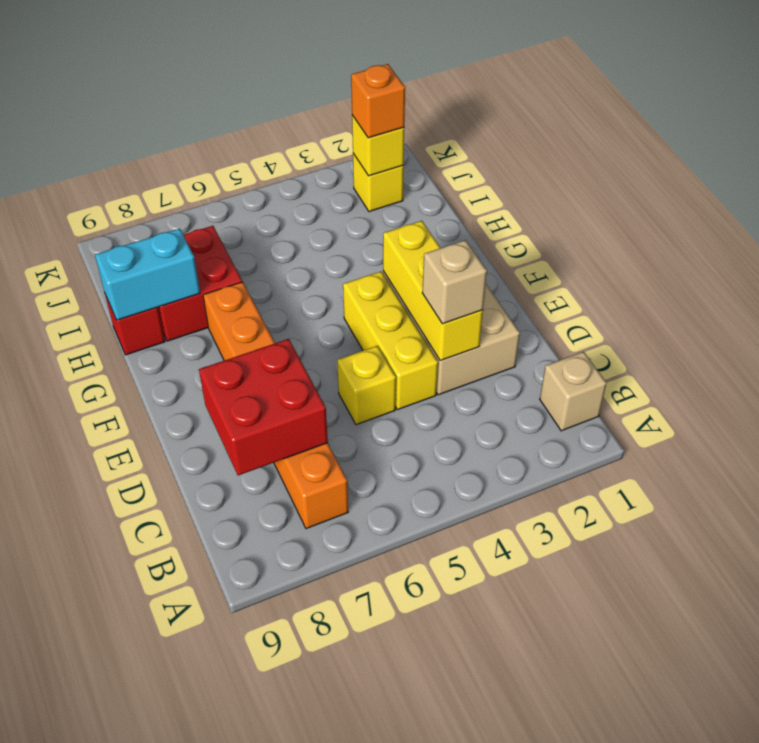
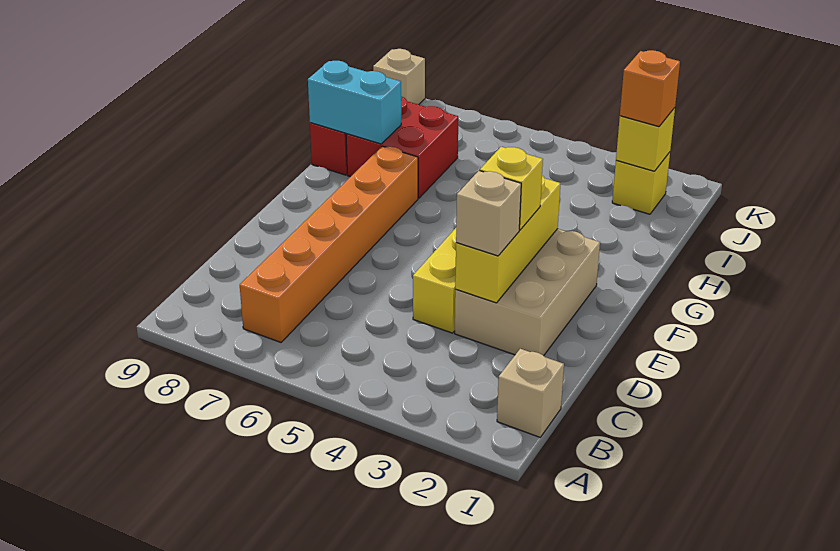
red 2x2 brick [199,339,328,475] -> none
yellow 1x1 brick [337,346,396,425] -> yellow 1x1 brick moved to [480,147,543,230]
none -> tan 1x1 brick [373,49,425,105]

